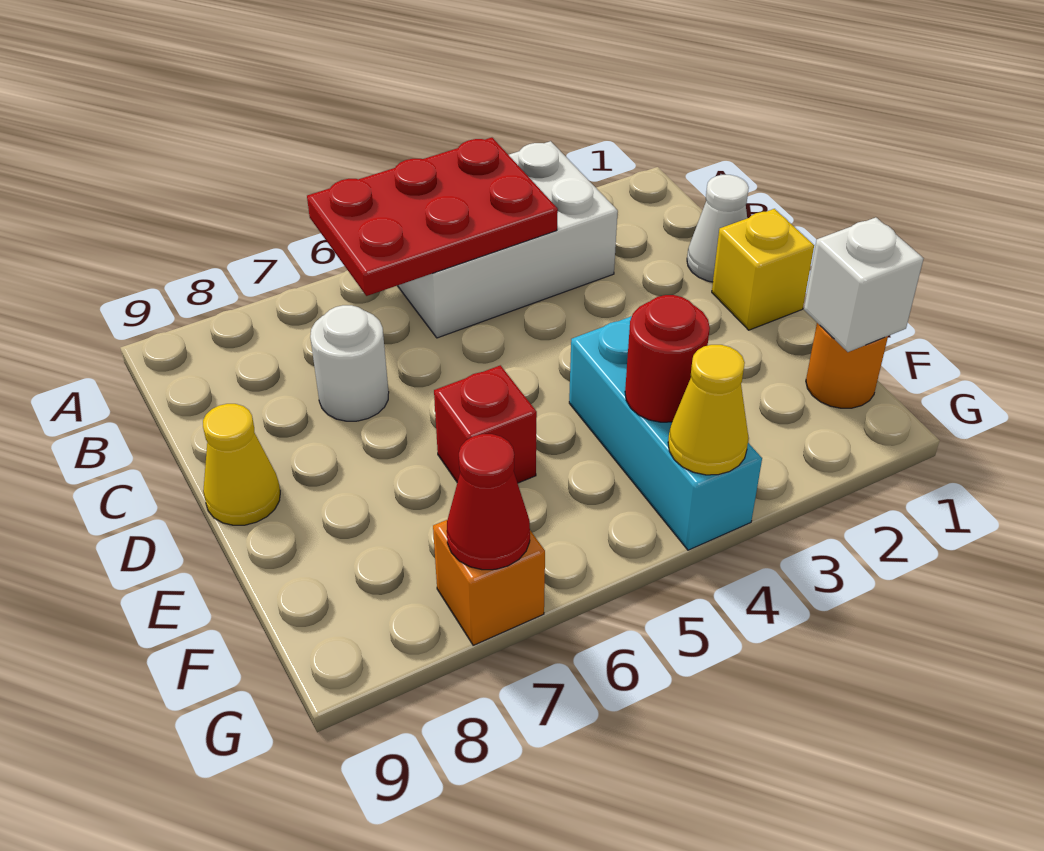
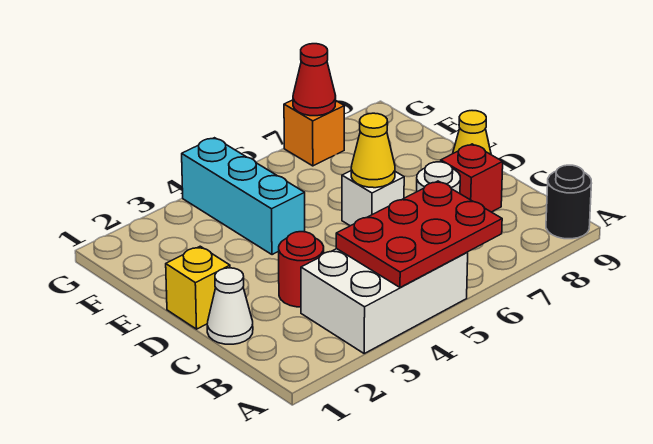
none -> black 1x1 round brick [546,165,591,239]
red 1x1 brick [434,365,537,483] -> red 1x1 brick moved to [441,144,503,212]
orange 1x1 round brick [806,323,888,408] -> none
white 1x1 brick [804,217,924,352] -> white 1x1 brick moved to [342,171,404,226]
red 1x1 round brick [625,295,710,422] -> red 1x1 round brick moved to [279,232,324,307]
yellow 1x1 cone [668,345,749,475] -> yellow 1x1 cone moved to [351,113,395,188]

